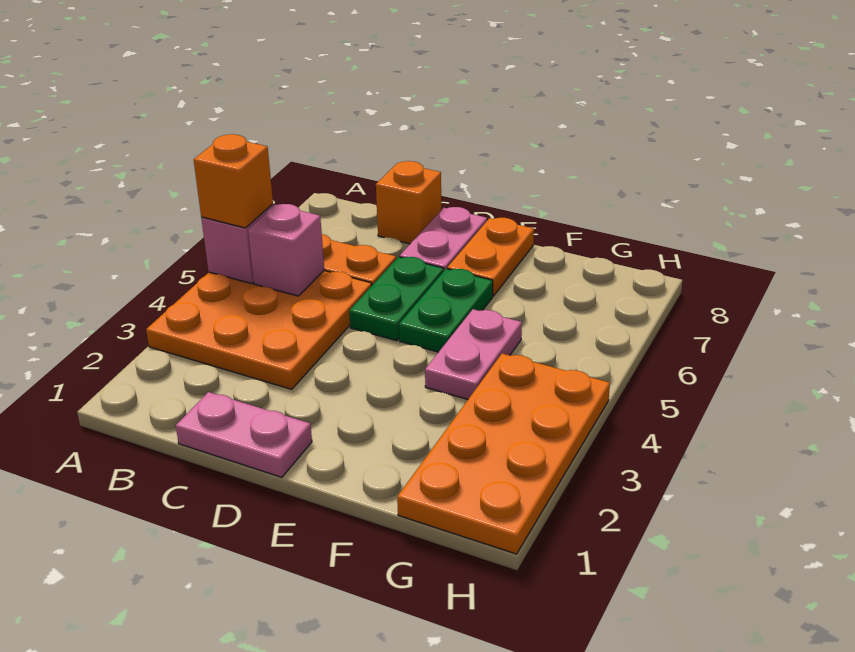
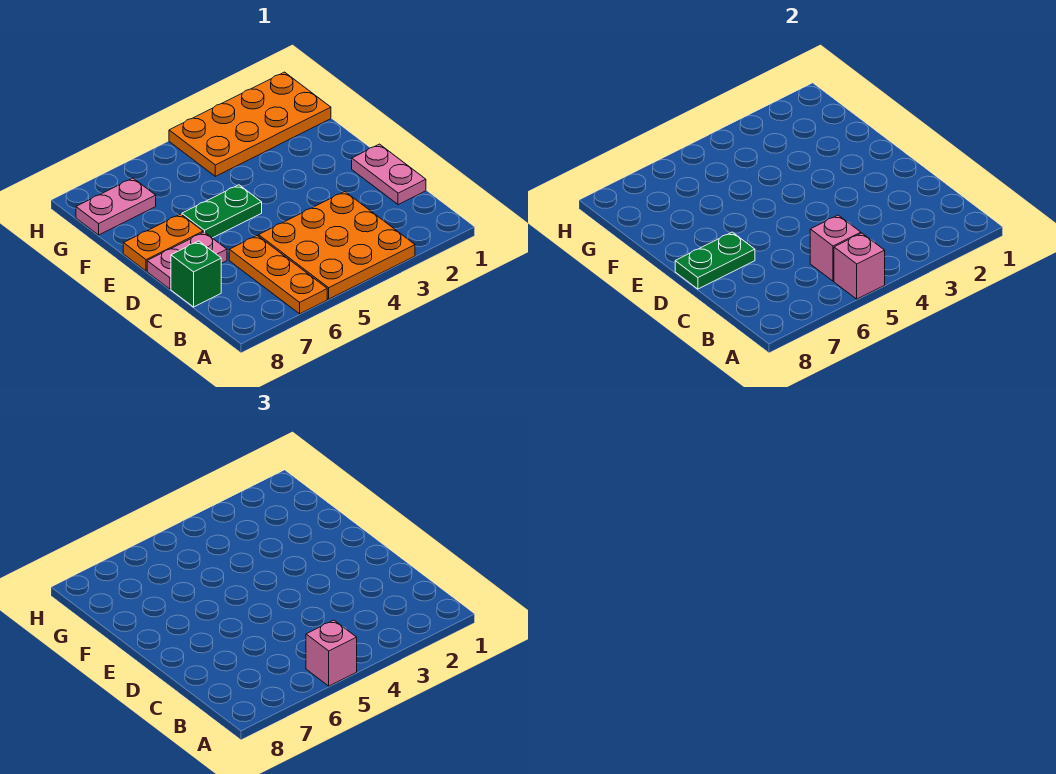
orange 1x1 brick [194,134,273,228] -> pink 1x1 brick [306,620,357,686]
orange 1x1 brick [376,161,441,244] -> green 1x1 brick [171,241,221,307]
green 1x2 plate [349,257,444,341] -> green 1x2 plate moved to [675,232,755,289]
pink 1x2 plate [425,309,522,399] -> pink 1x2 plate moved to [76,178,156,235]

